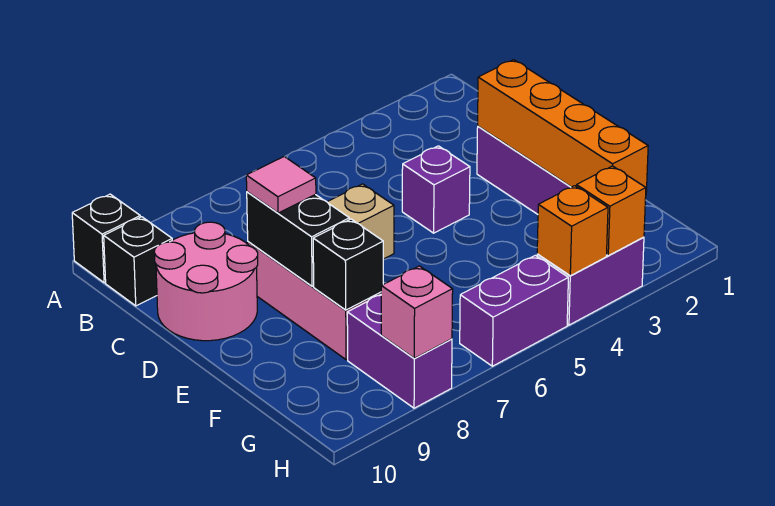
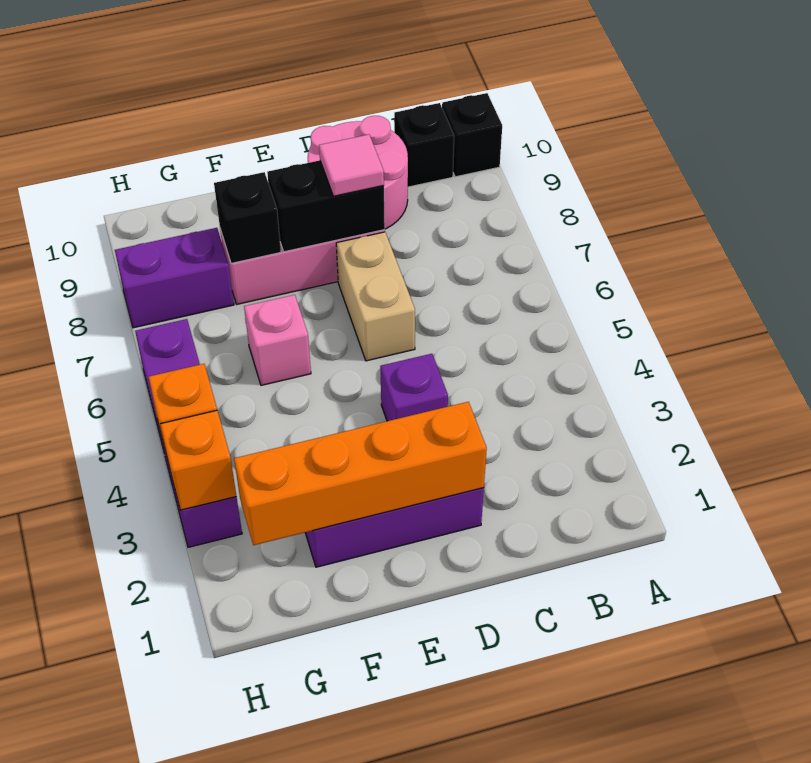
pink 1x1 brick [381,266,453,358] -> pink 1x1 brick moved to [244,295,311,385]

